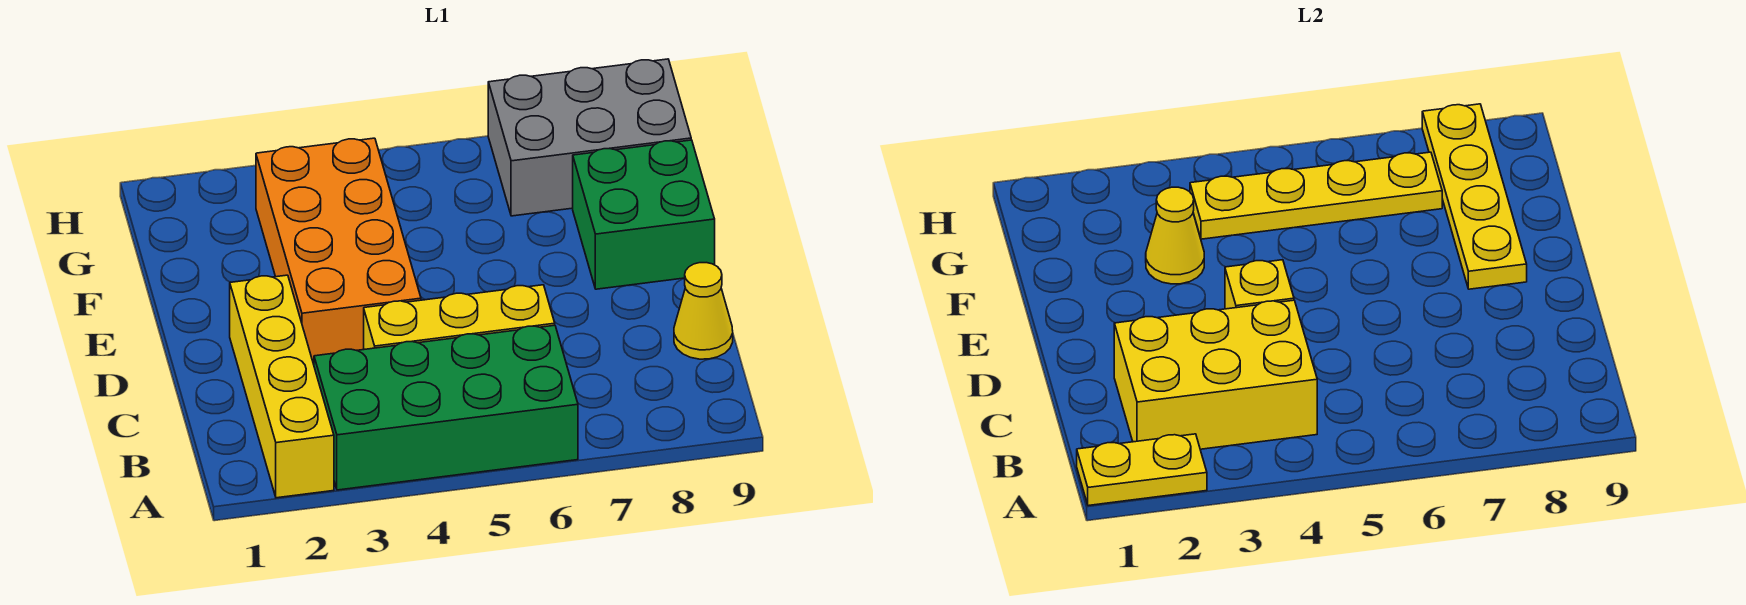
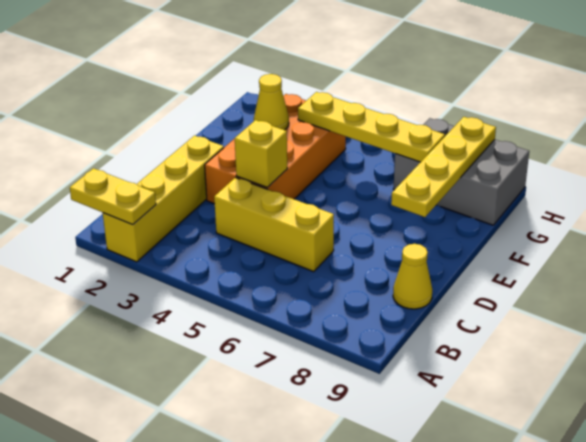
green 2x4 brick [314,325,578,490] -> none
yellow 2x3 brick [1114,300,1317,449] -> none
green 2x2 brick [573,140,715,289] -> none

